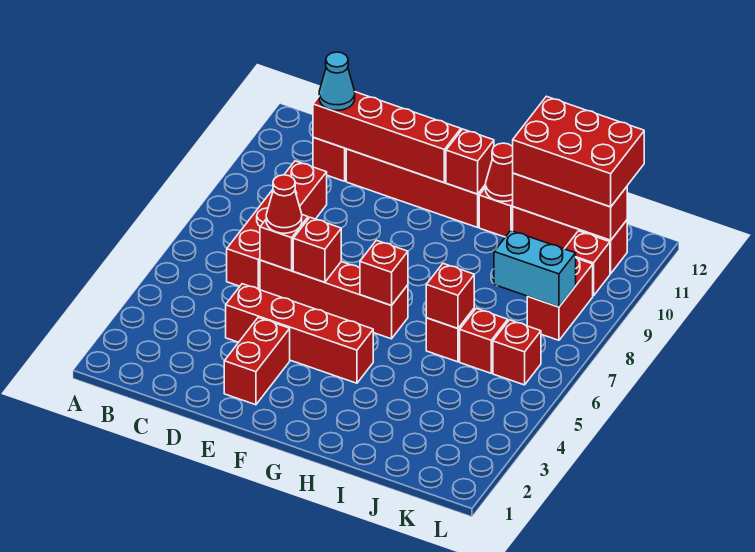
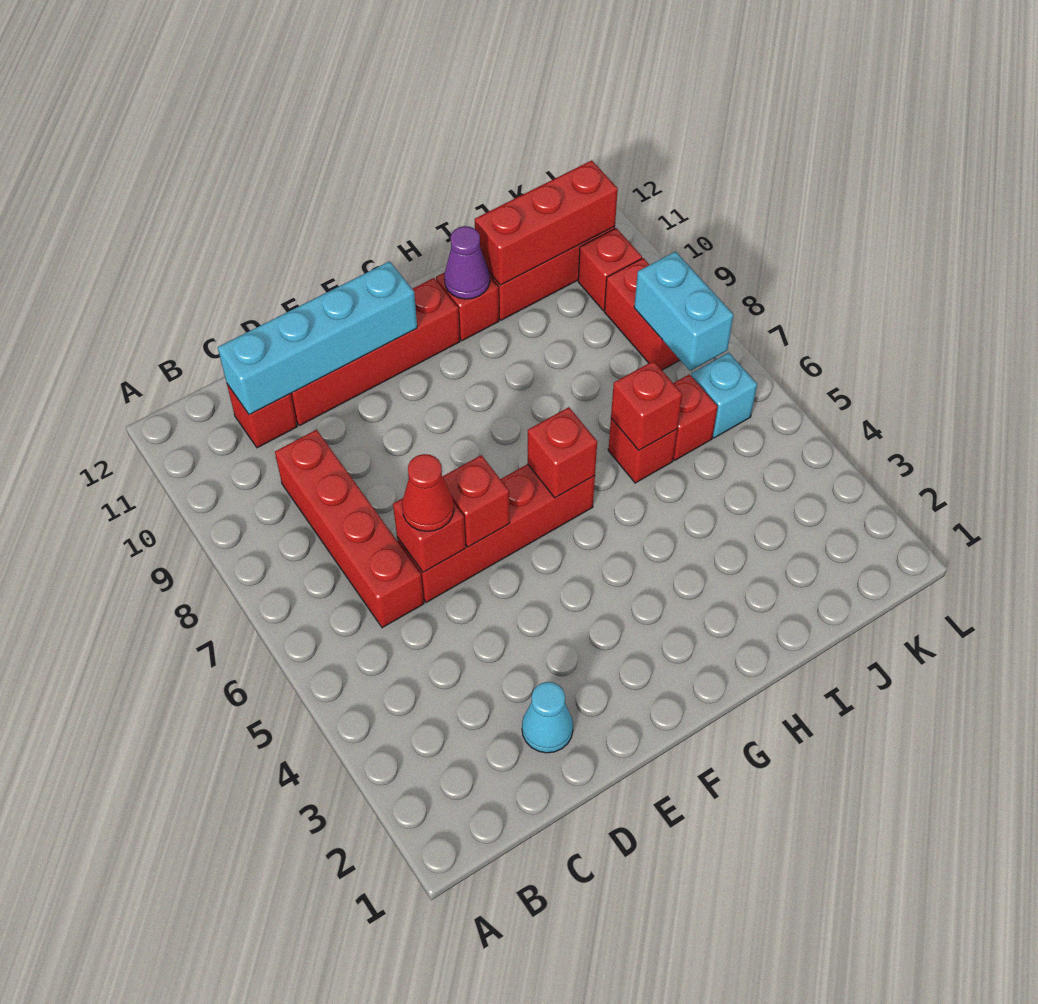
red 1x4 brick [313,92,461,182] -> cyan 1x4 brick [218,261,417,415]
cyan 1x1 cone [319,52,355,110] -> cyan 1x1 cone moved to [522,682,573,753]
red 1x4 brick [226,284,373,383] -> none
red 1x2 brick [224,318,290,405] -> none
red 1x1 brick [446,129,494,194] -> none
red 1x1 cone [485,143,513,201] -> purple 1x1 cone [444,226,490,299]
red 2x3 brick [513,96,644,207] -> none
cyan 1x2 brick [494,231,576,307] -> cyan 1x2 brick turned to [634,252,733,371]
red 1x1 brick [493,320,541,385] -> cyan 1x1 brick [691,353,757,438]

